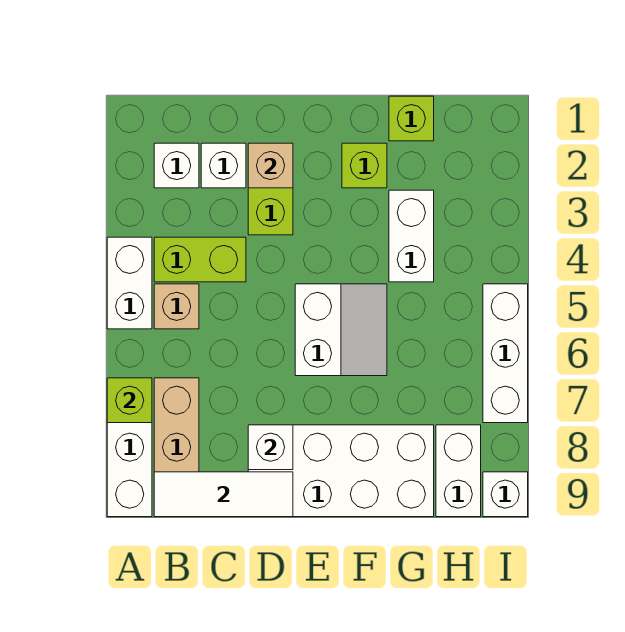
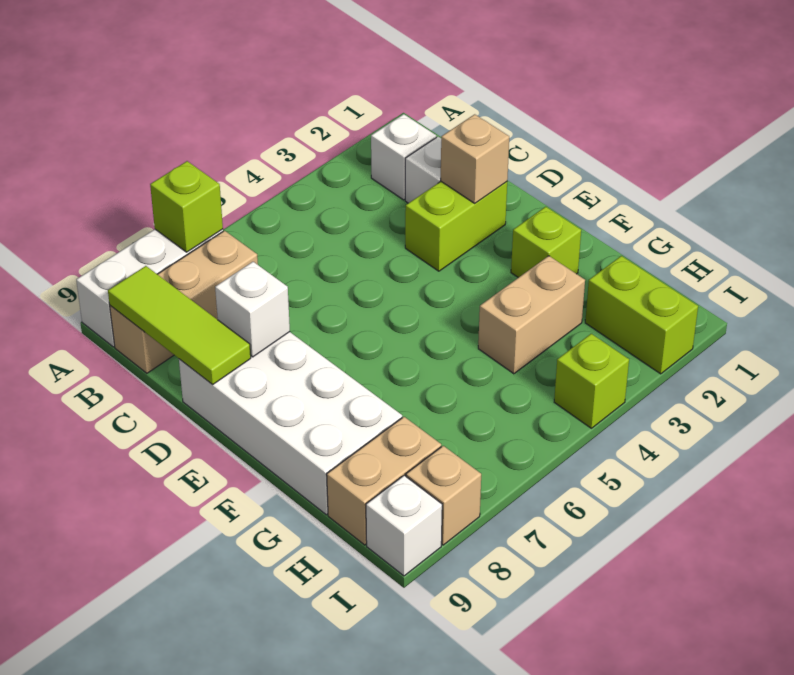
white 1x2 brick [107,237,152,329] -> none
lime 1x2 brick [154,237,246,282] -> lime 1x2 brick moved to [585,256,698,374]
tan 1x1 brick [154,284,199,329] -> tan 1x1 brick moved to [406,446,481,545]
white 1x3 tile [154,472,293,517] -> lime 1x3 tile [108,266,251,385]
white 2x2 slope [295,284,387,376] -> none
lime 1x1 brick [389,96,434,141] -> lime 1x1 brick moved to [554,334,629,428]
white 1x2 brick [389,190,434,282] -> tan 1x2 brick [478,256,585,374]
white 1x2 brick [436,425,481,517] -> tan 1x2 brick [327,417,441,545]
white 1x3 brick [483,284,528,423] -> none

